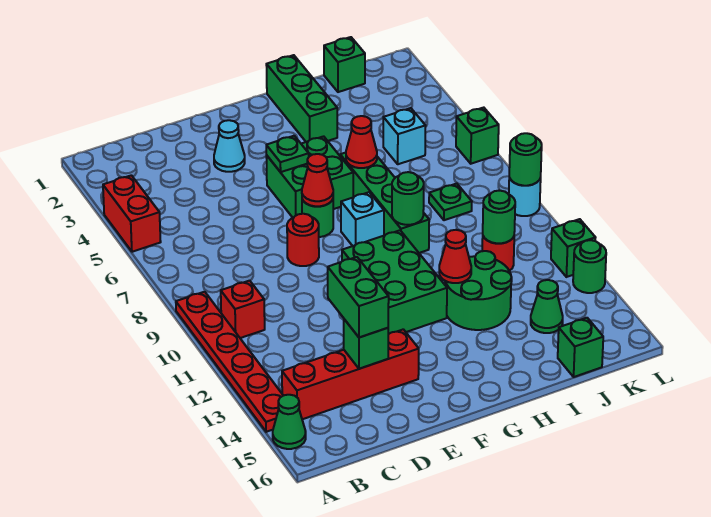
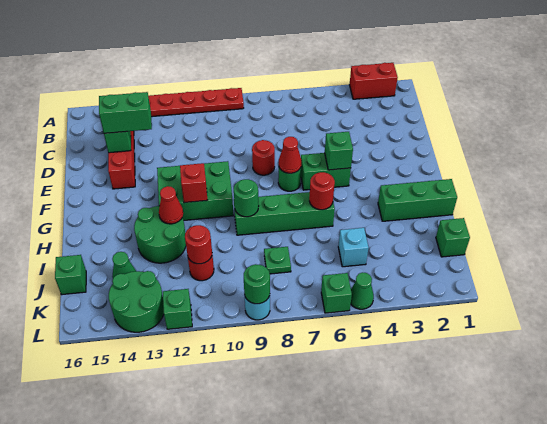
red 1x2 brick [103,175,161,252] -> red 1x2 brick moved to [349,63,398,99]
green 1x1 cone [273,395,306,449] -> green 1x1 cone moved to [351,272,374,309]
red 1x1 brick [221,281,265,338] -> red 1x1 brick moved to [180,163,207,203]
cyan 1x1 cone [214,120,245,172] -> none
green 2x2 brick [266,136,353,218] -> green 1x2 brick [301,153,351,190]
green 1x1 plate [266,136,309,172] -> green 1x1 brick [325,132,353,170]
cyan 1x1 brick [341,192,384,246] -> none
red 1x1 cone [346,116,377,168] -> red 1x1 round brick [309,172,335,210]
green 1x1 round brick [483,190,515,243] -> red 1x1 round brick [185,225,212,264]
green 1x1 round brick [573,240,606,293] -> green 2x2 round brick [109,271,164,332]

